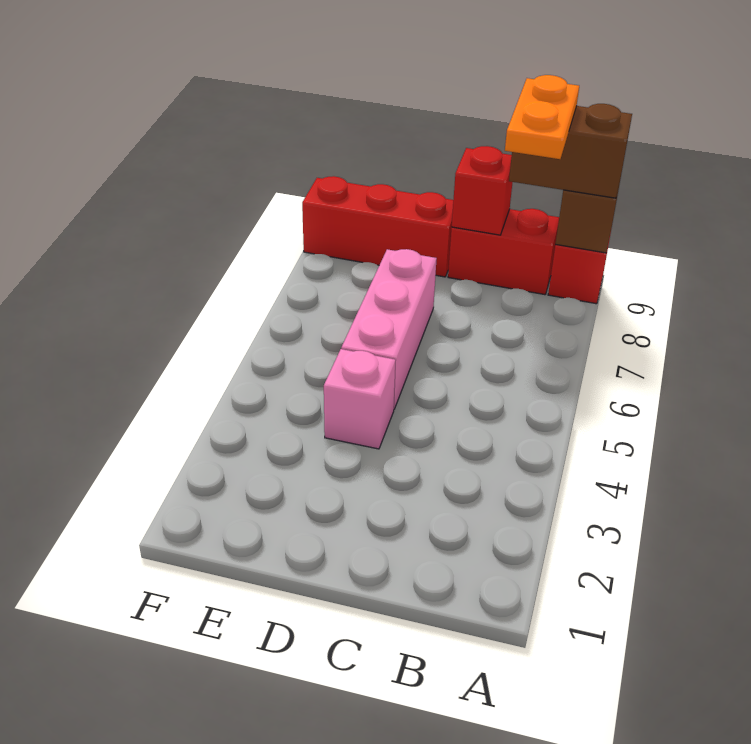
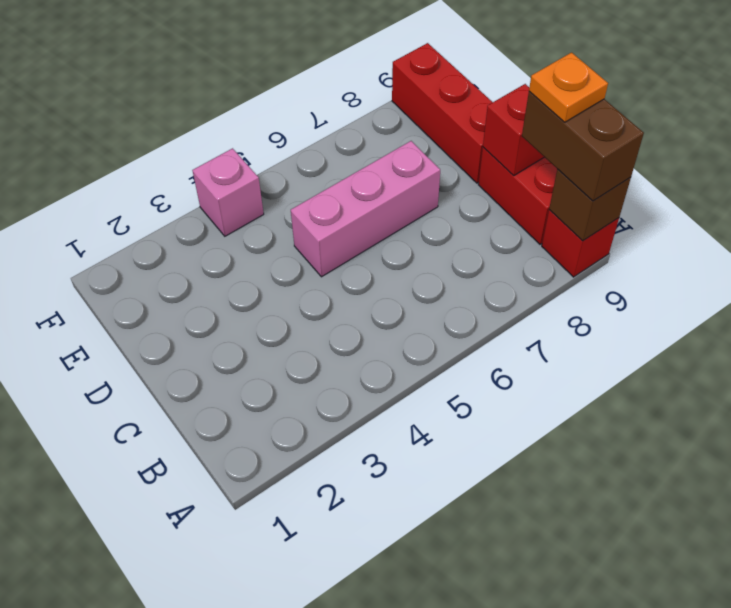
orange 1x2 plate [505,75,579,159] -> orange 1x1 plate [529,53,608,122]
pink 1x1 brick [324,349,396,449] -> pink 1x1 brick moved to [192,148,264,236]

